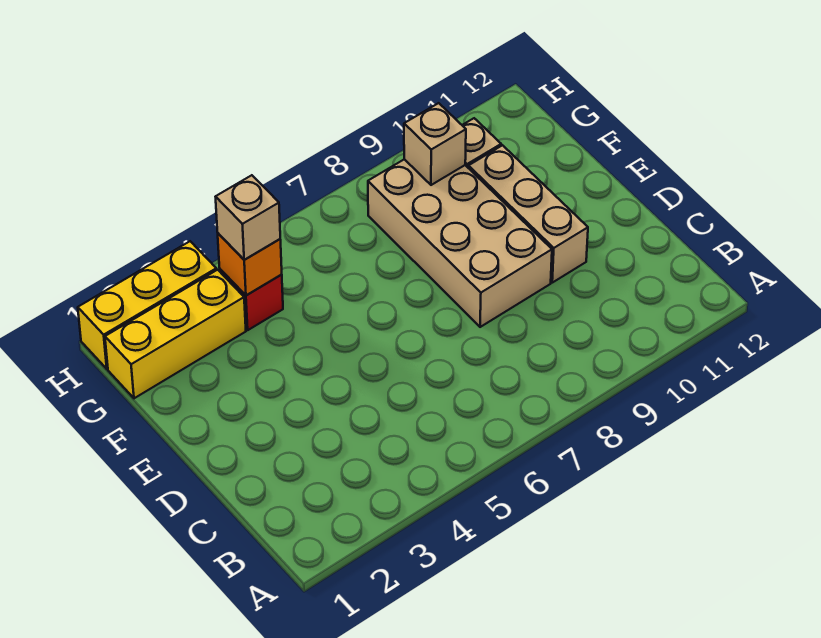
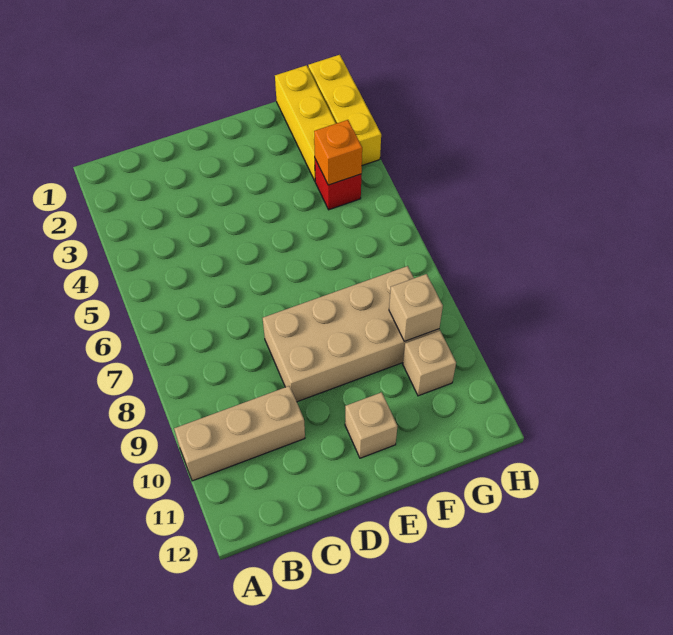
tan 1x3 brick [468,145,588,283] -> tan 1x3 brick moved to [174,386,305,481]
tan 1x1 brick [216,175,280,260] -> tan 1x1 brick moved to [345,392,397,458]

